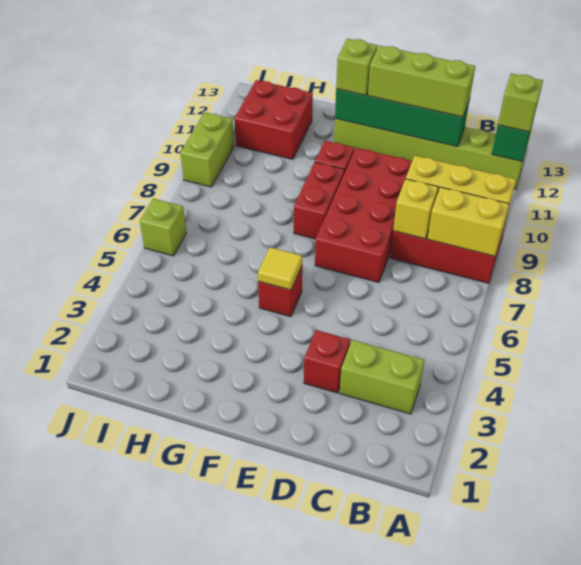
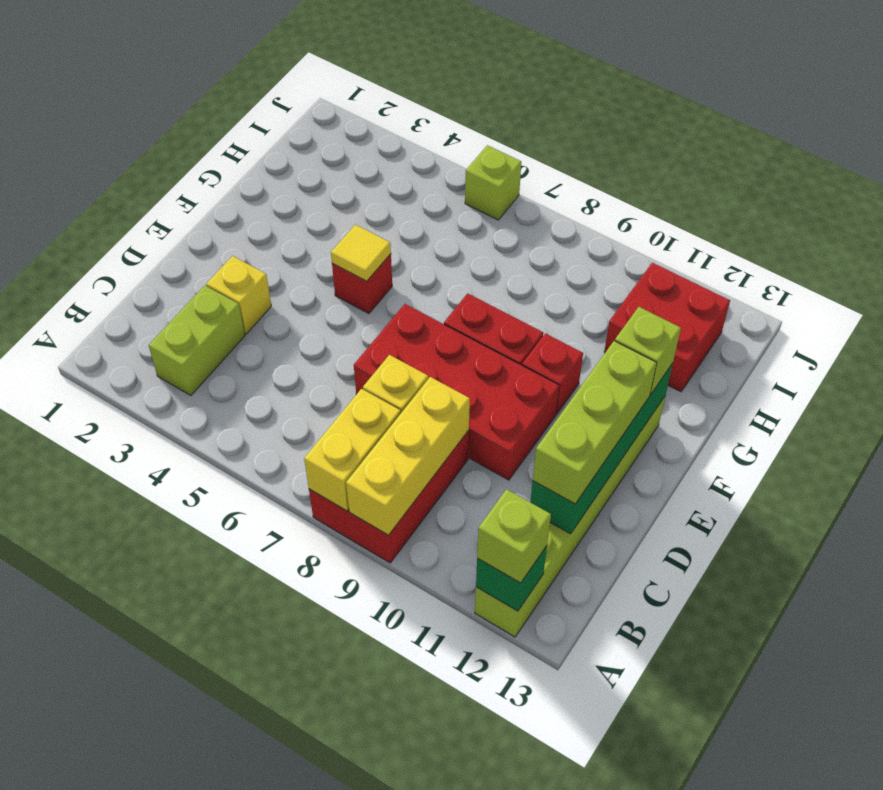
red 1x1 brick [304,330,350,393] -> yellow 1x1 brick [206,256,271,334]
lime 1x2 brick [180,112,234,187] -> none

